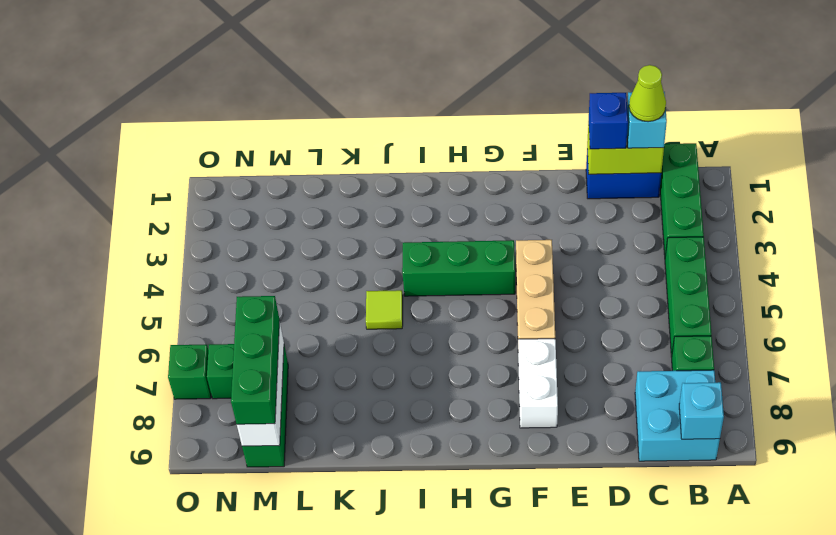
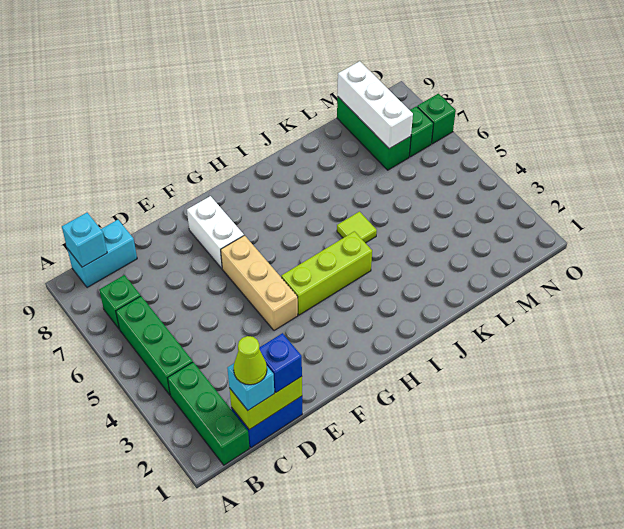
cyan 2x2 brick [635,370,720,461] -> cyan 1x2 brick [67,220,137,288]
green 1x3 brick [402,240,515,296] -> lime 1x3 brick [281,231,372,315]
green 1x3 brick [231,296,280,424] -> none

